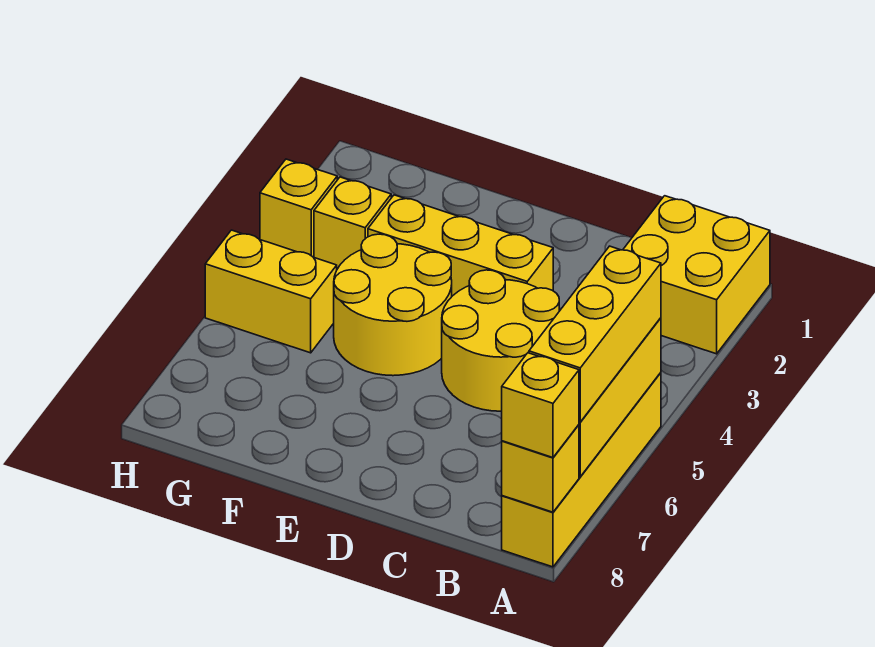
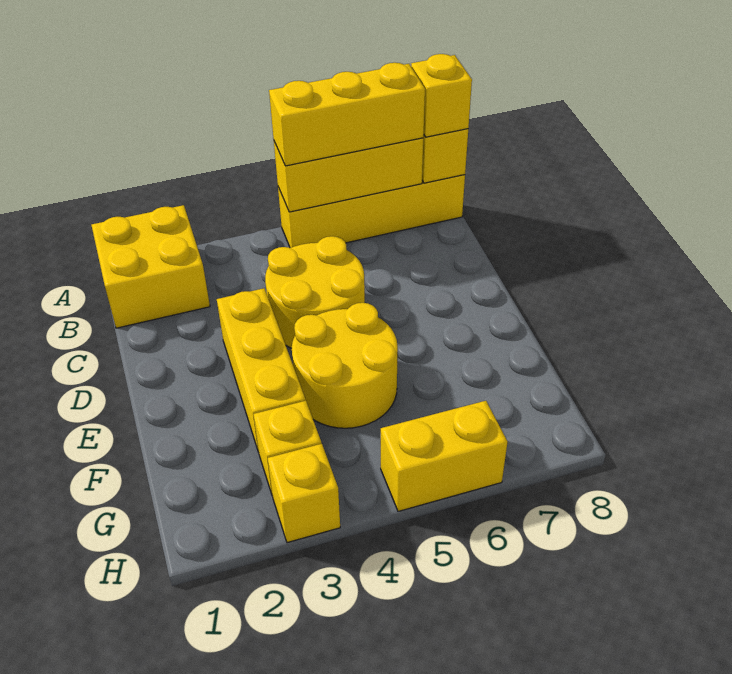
yellow 1x2 brick [205,230,337,353] -> yellow 1x2 brick turned to [381,401,507,511]

